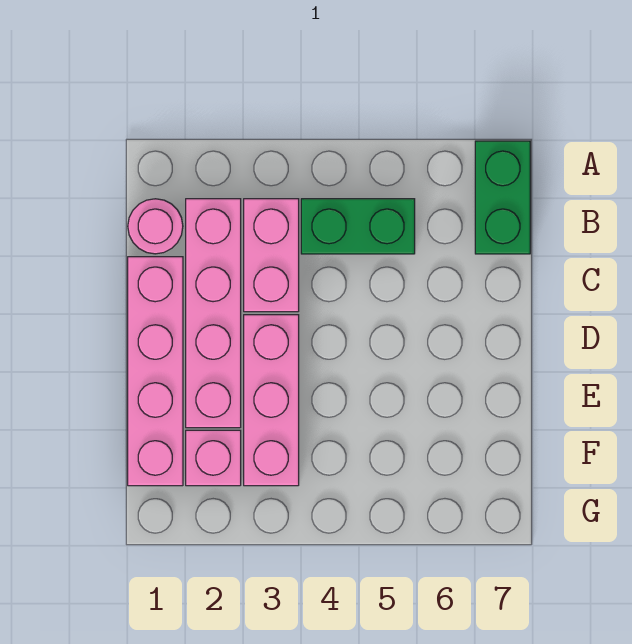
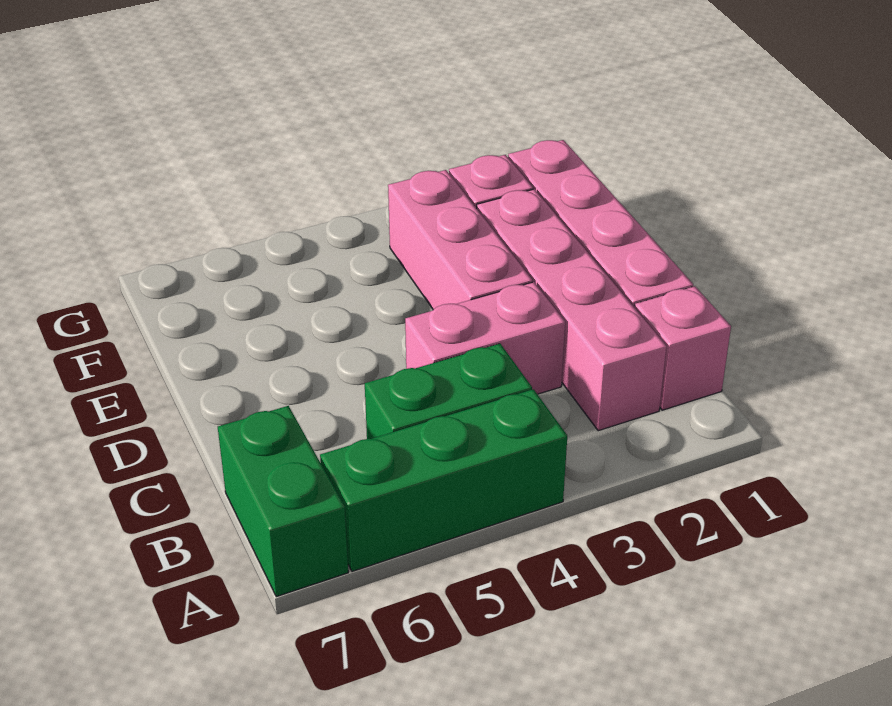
none -> green 1x3 brick [320,389,567,571]
pink 1x1 round brick [128,199,183,254] -> pink 1x1 brick [635,286,731,410]
pink 1x2 brick [244,199,299,312] -> pink 1x2 brick turned to [405,282,565,394]

